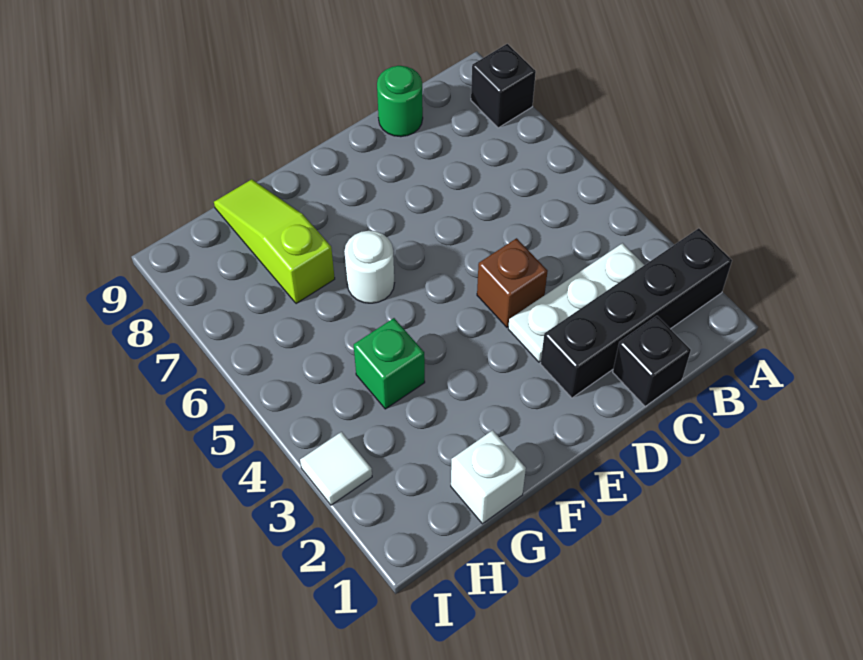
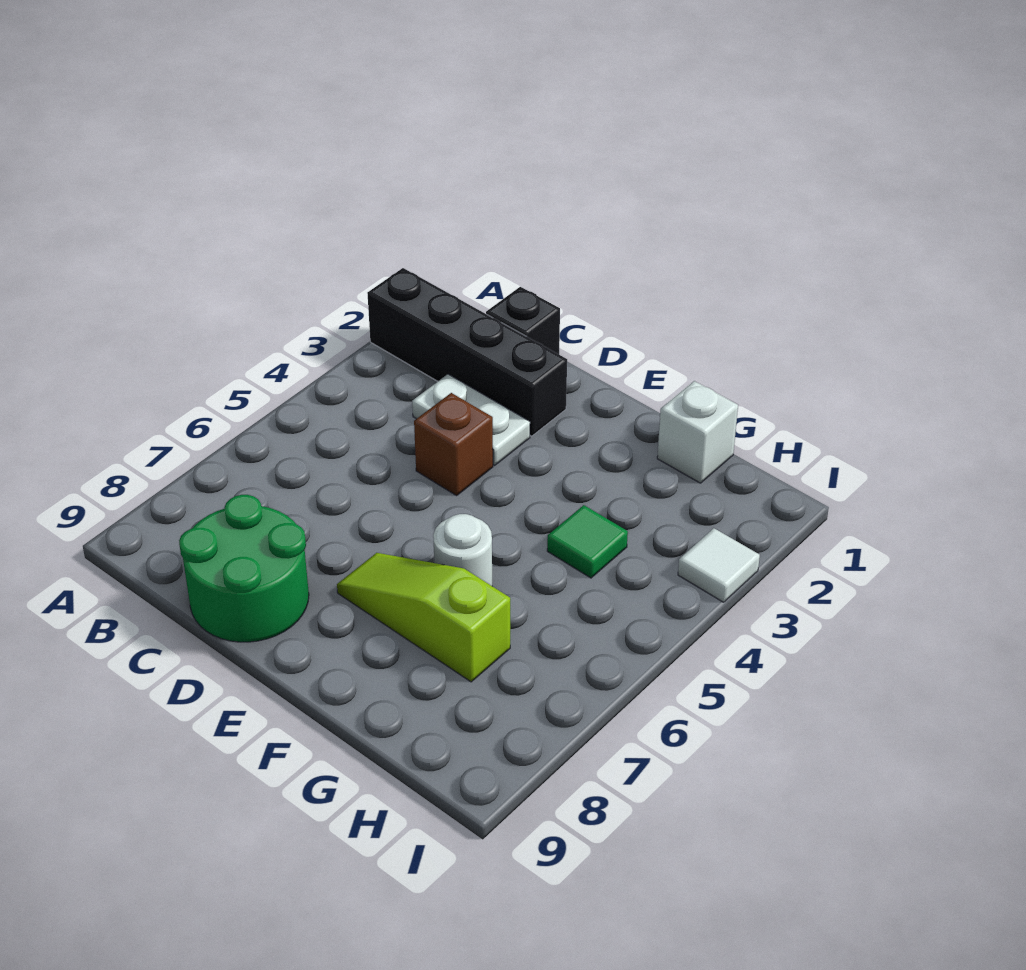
black 1x1 brick [471,44,536,128] -> none
white 1x3 plate [508,243,644,362] -> white 1x2 plate [412,374,530,465]
green 1x1 round brick [377,66,423,137] -> green 2x2 round brick [179,495,309,642]
green 1x1 brick [354,318,425,409] -> green 1x1 tile [547,505,628,578]
lime 1x3 slope [214,179,335,304] -> lime 1x3 slope turned to [337,553,510,682]

